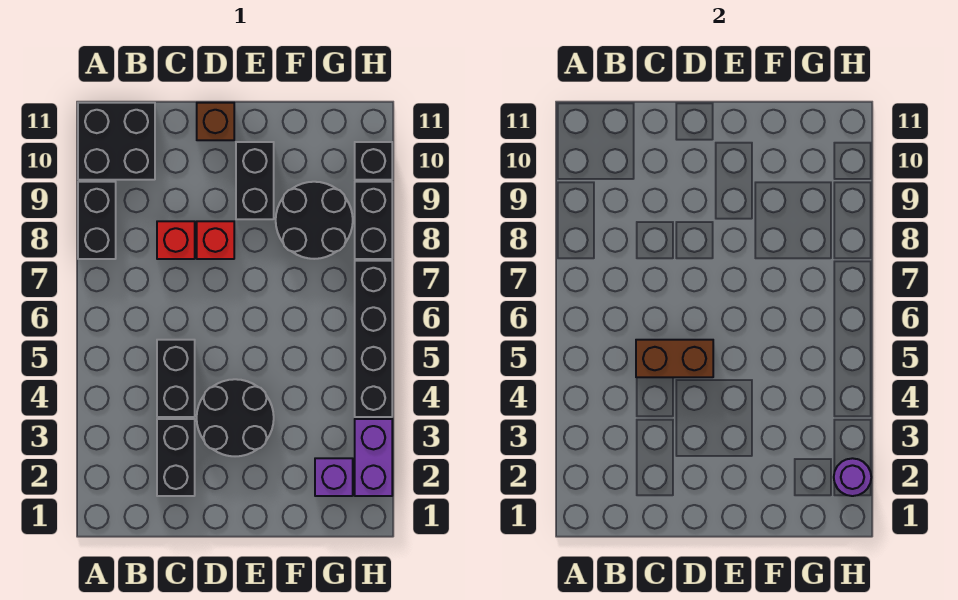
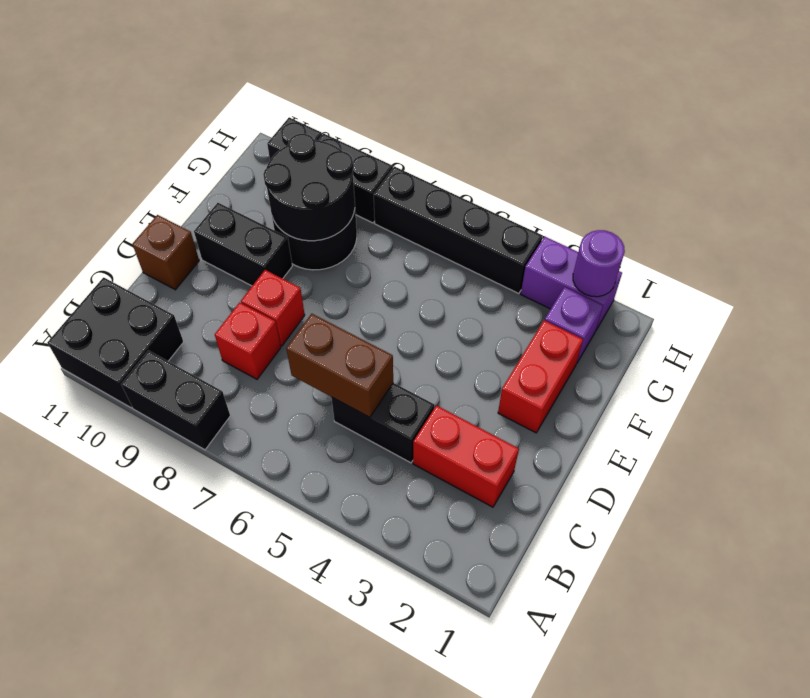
black 1x2 brick [157,419,195,496] -> red 1x2 brick [413,406,519,507]
brown 1x2 brick [636,340,713,377] -> brown 1x2 brick turned to [286,314,393,417]
black 2x2 round brick [197,379,274,456] -> black 2x2 round brick moved to [263,134,355,241]
none -> red 1x2 brick [498,320,583,433]

